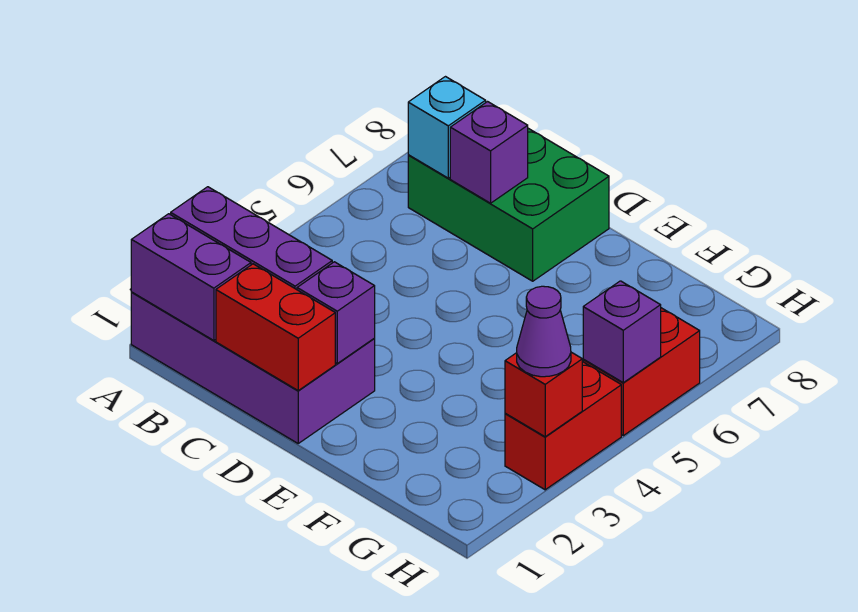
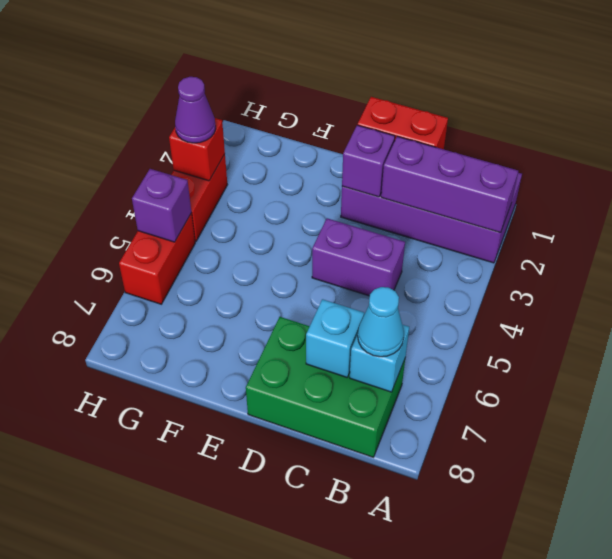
purple 1x2 brick [131,214,251,341] -> purple 1x2 brick moved to [312,218,405,296]
none -> cyan 1x1 cone [358,287,404,357]
purple 1x1 brick [450,102,528,203] -> cyan 1x1 brick [306,299,364,377]

